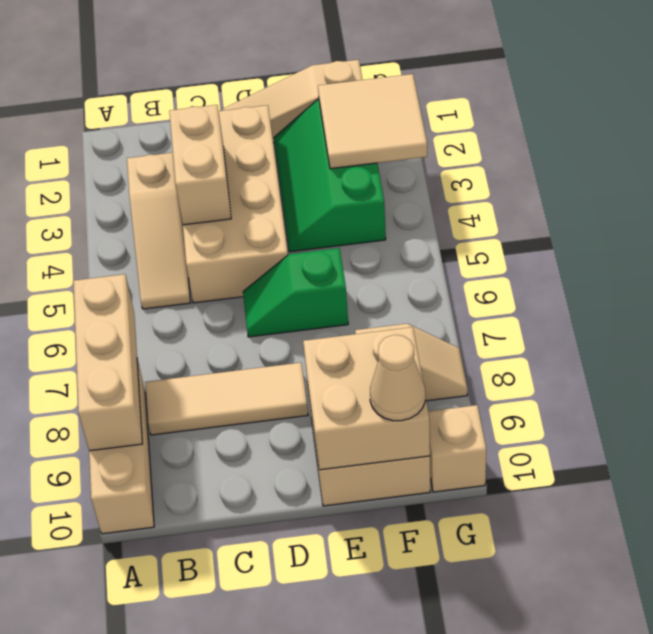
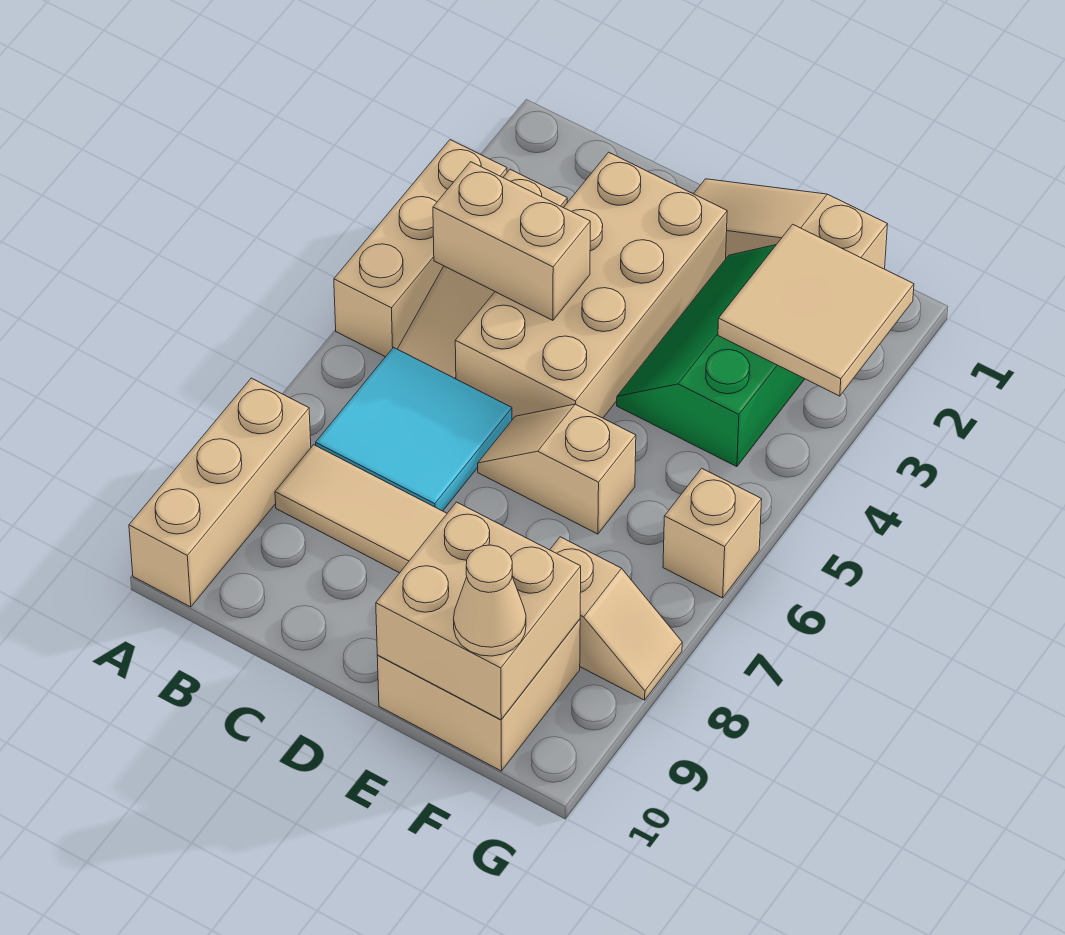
tan 1x3 brick [73,274,142,451] -> tan 1x3 brick moved to [334,140,507,357]
none -> cyan 2x2 tile [316,348,512,511]
tan 1x2 brick [169,105,231,225] -> tan 1x2 brick turned to [433,162,590,320]
green 1x2 slope [243,248,348,337] -> tan 1x2 slope [478,404,636,534]
tan 1x1 brick [428,405,486,492] -> tan 1x1 brick moved to [663,468,762,598]

